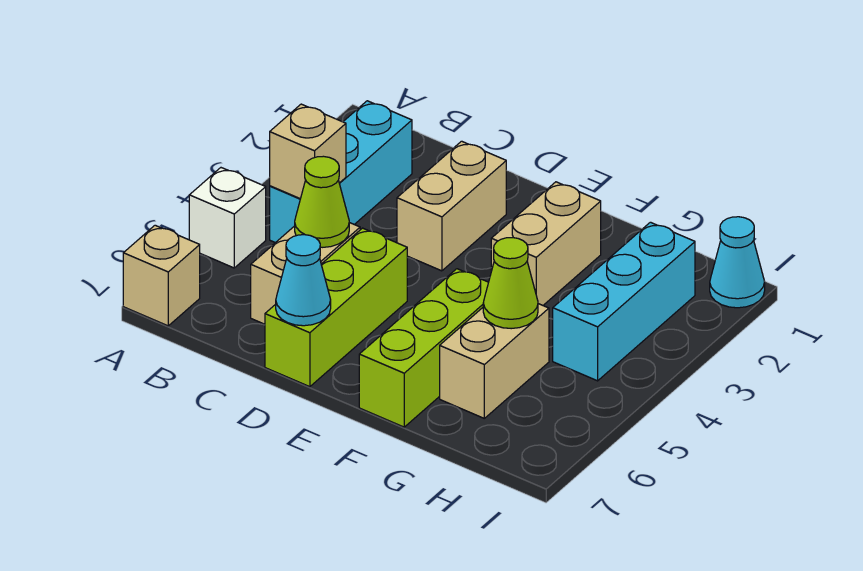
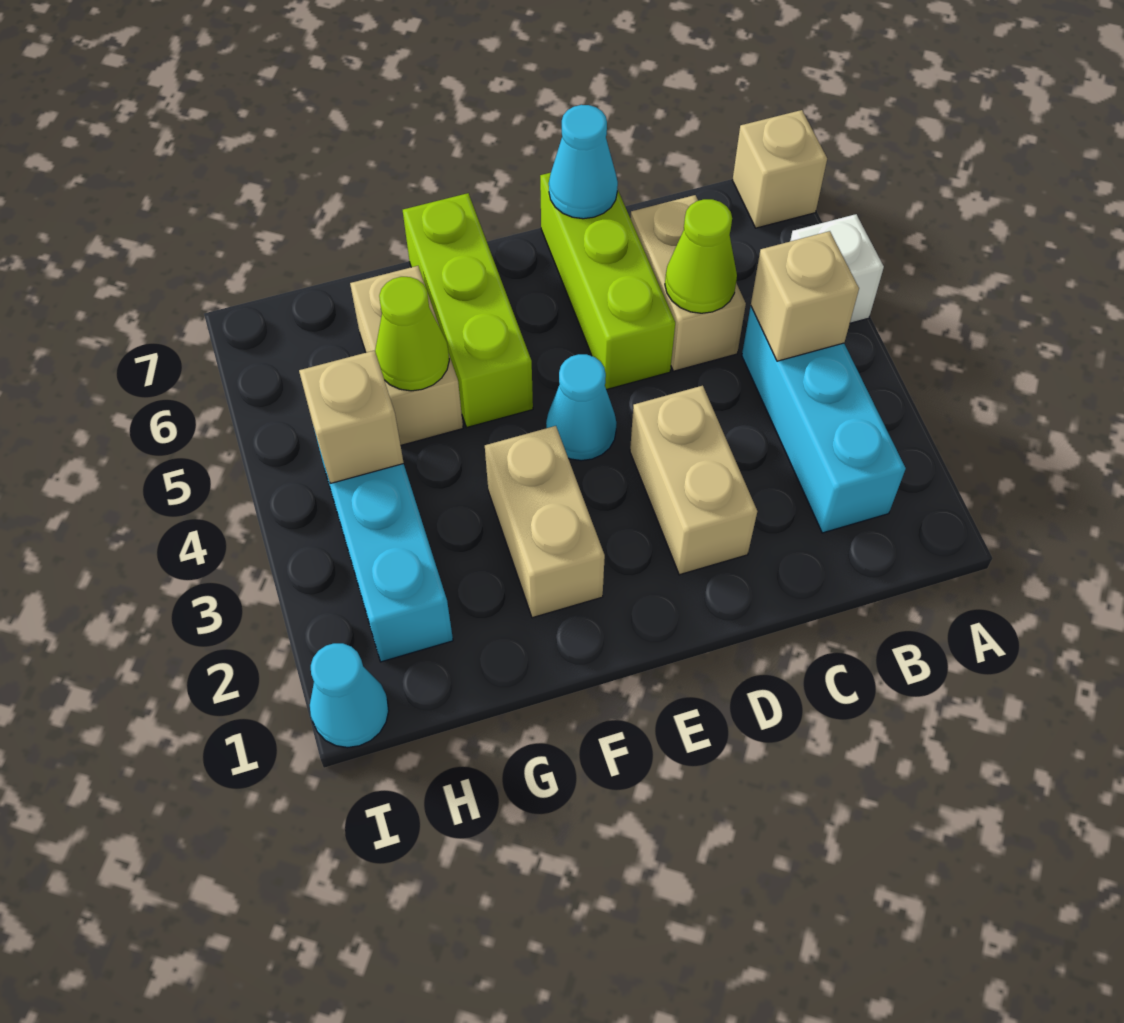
none -> cyan 1x1 cone [546,354,616,461]
none -> tan 1x1 brick [299,350,404,484]

